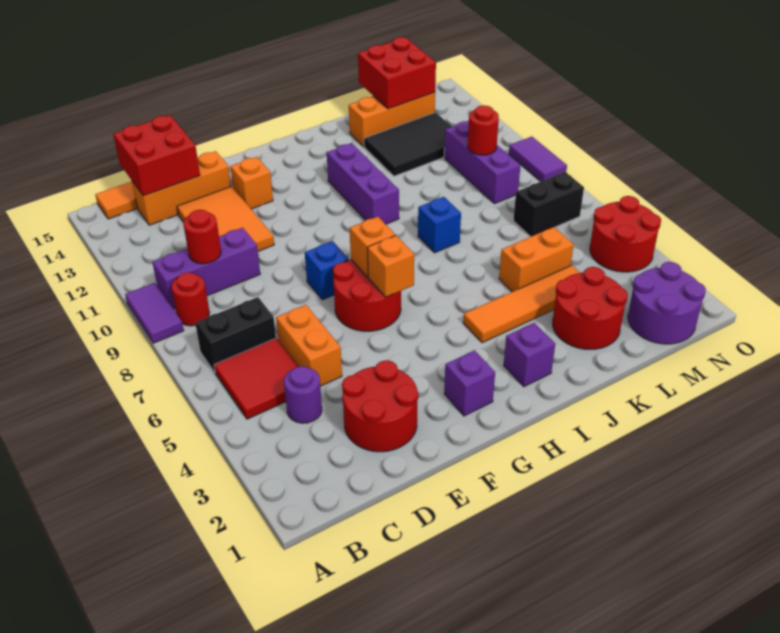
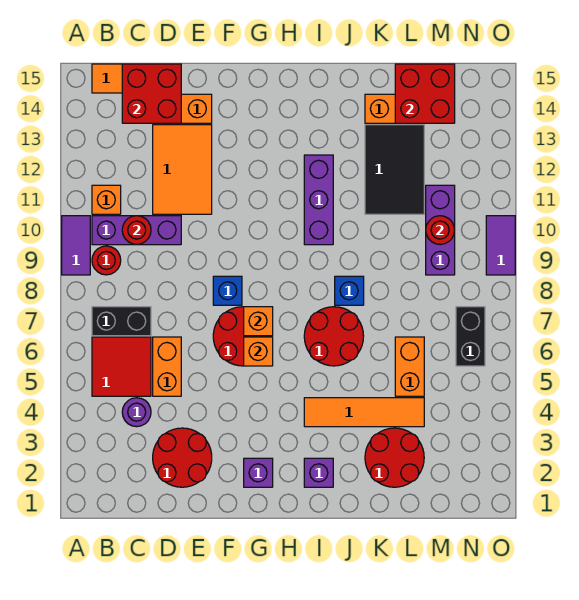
orange 1x1 brick [231,157,273,209] -> orange 1x1 brick moved to [92,185,121,214]
orange 1x2 brick [499,227,574,292] -> orange 1x2 brick turned to [395,337,424,396]
black 2x3 tile [364,112,452,176] -> black 2x3 tile turned to [365,125,424,214]
purple 2x2 round brick [628,262,706,344] -> none
black 1x2 brick [513,172,584,237] -> black 1x2 brick turned to [456,307,485,366]
red 2x2 round brick [590,196,661,272] -> red 2x2 round brick moved to [304,307,364,366]

